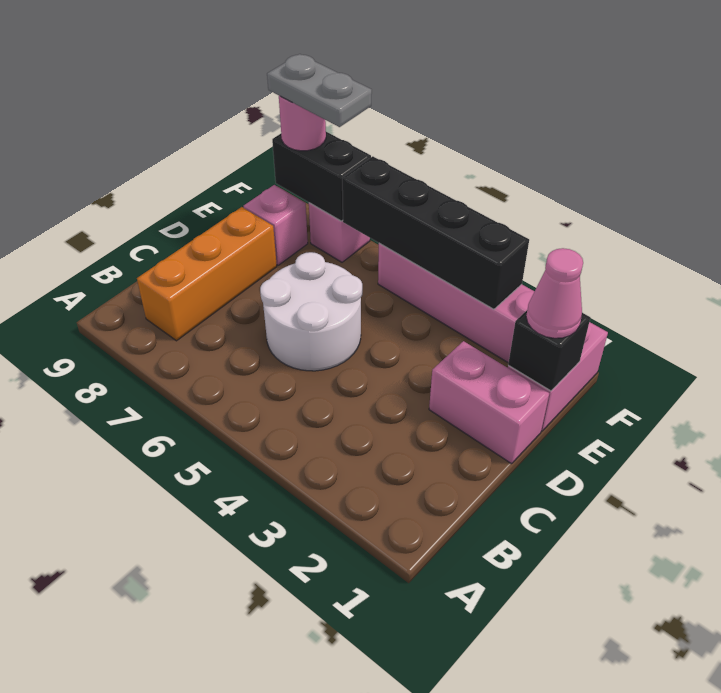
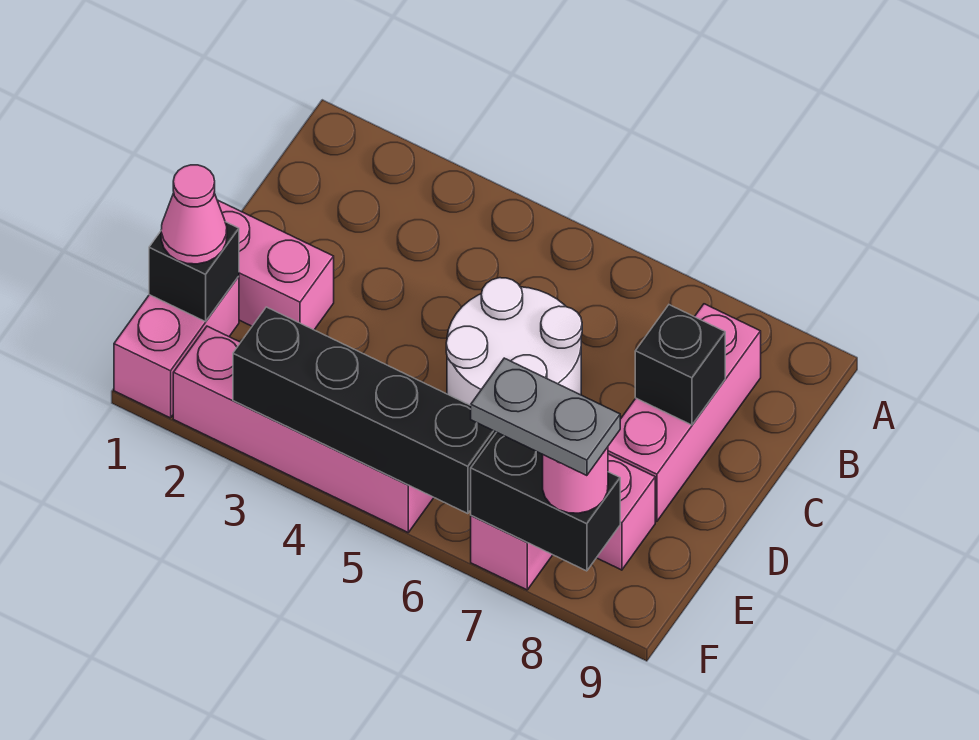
orange 1x3 brick [137,207,277,341] -> pink 1x3 brick [608,304,761,521]
none -> black 1x1 brick [635,305,725,425]

